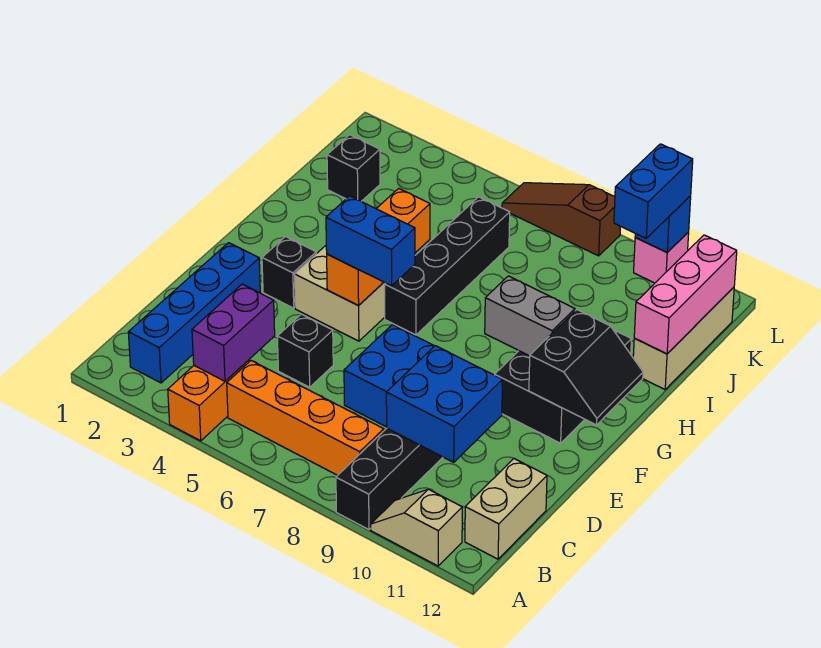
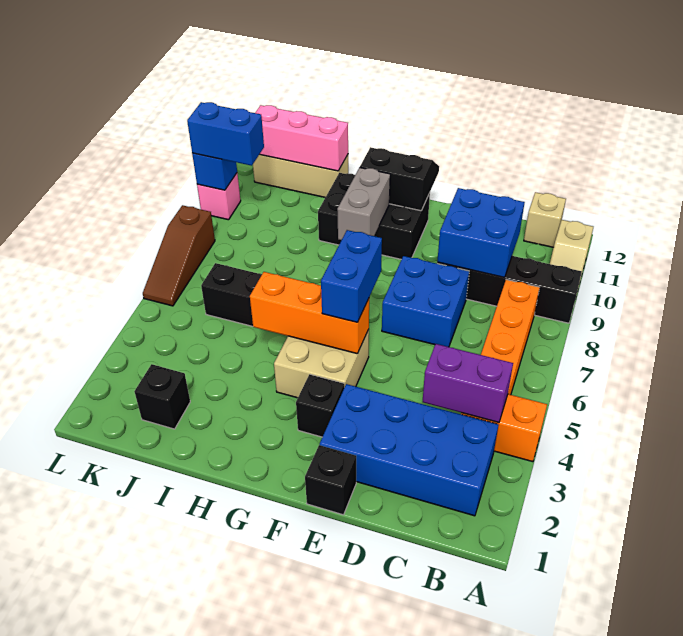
blue 1x4 brick [128,243,260,383] -> blue 2x4 brick [320,384,498,516]
tan 1x2 brick [465,459,547,559] -> tan 1x1 brick [524,192,566,247]
black 1x1 brick [277,314,333,387] -> black 1x1 brick moved to [305,445,356,515]

